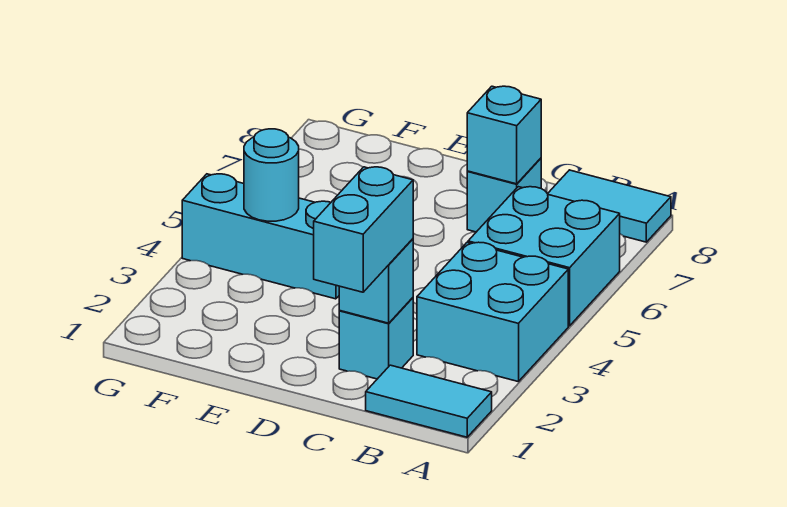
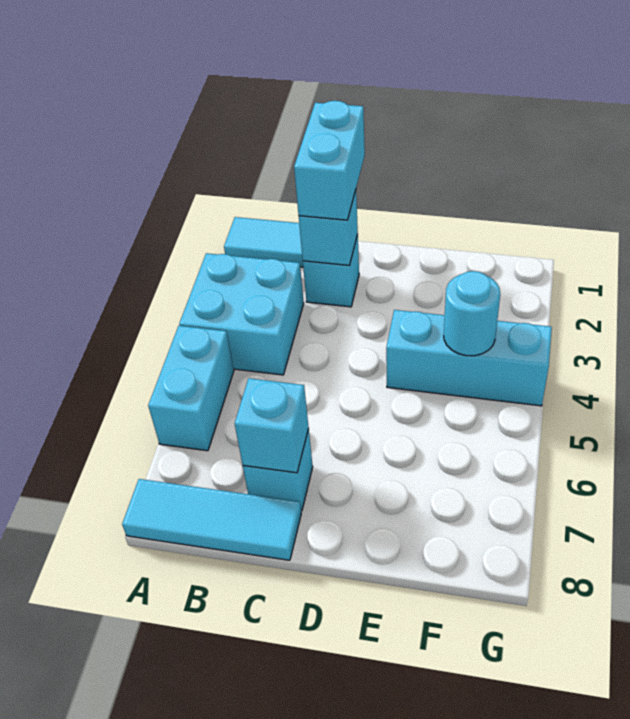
cyan 2x2 brick [468,187,620,326] -> cyan 1x2 brick [148,326,234,451]
cyan 1x2 tile [548,170,671,242] -> cyan 1x3 tile [122,479,301,560]

